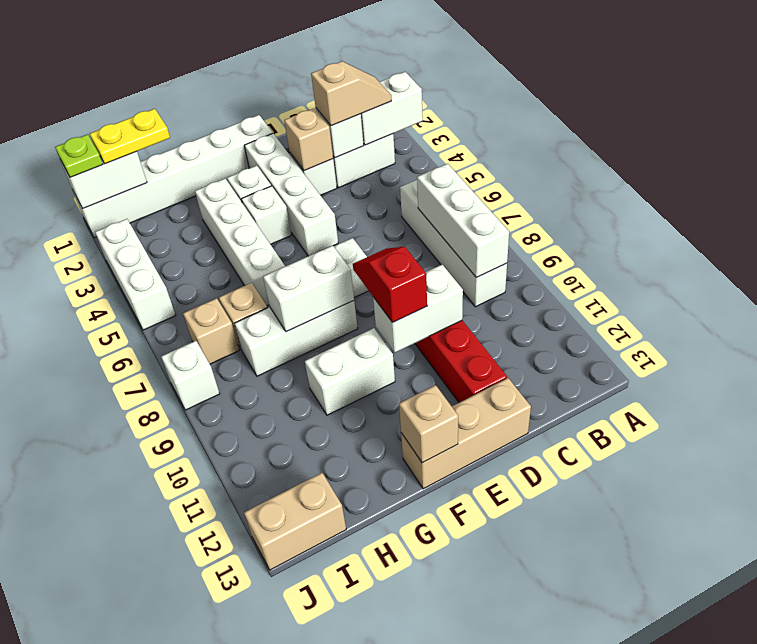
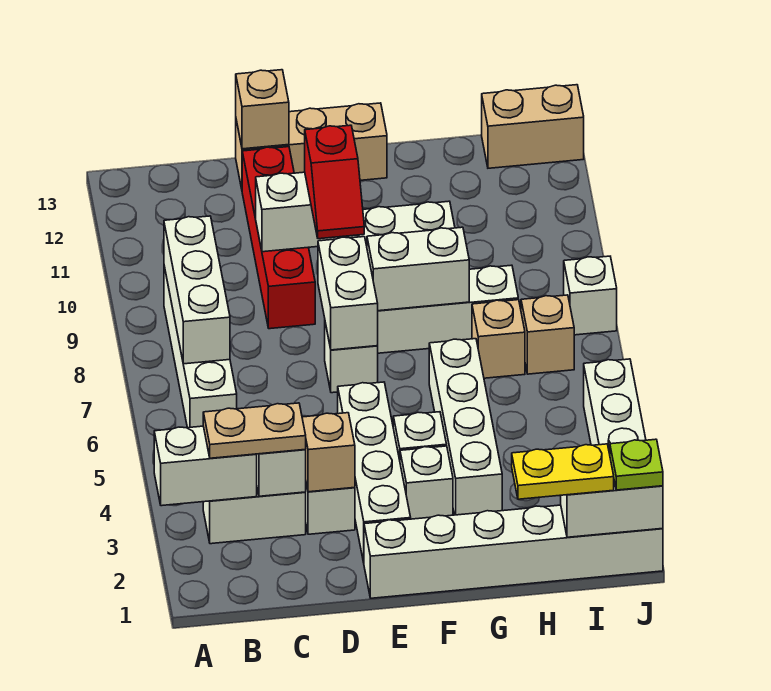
tan 1x2 slope [311,61,391,126] -> tan 1x2 plate [203,403,306,458]
none -> white 1x2 brick [318,237,378,350]
tan 1x1 brick [399,385,458,463] -> tan 1x1 brick moved to [236,70,289,149]

